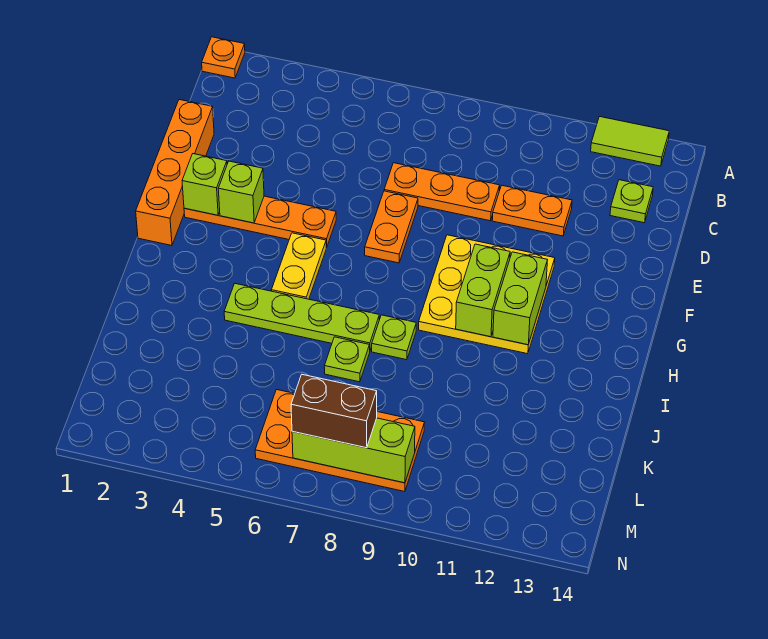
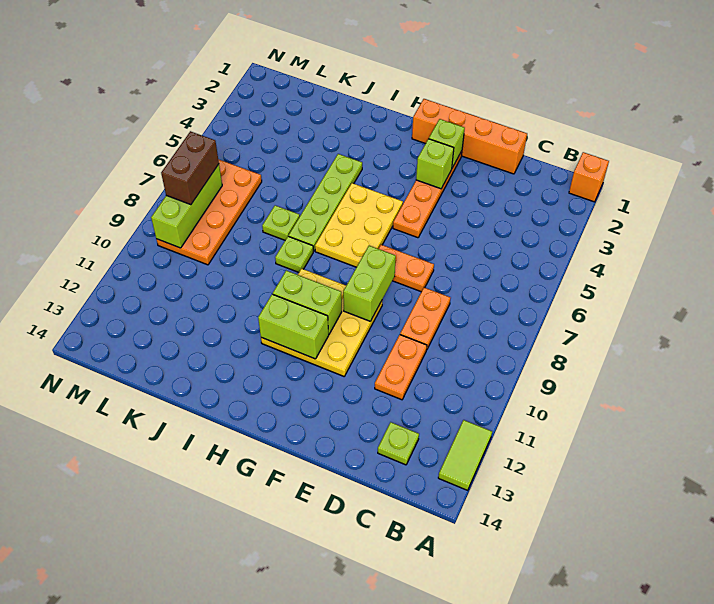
orange 1x1 plate [202,37,245,78] -> orange 1x1 brick [569,152,609,202]
orange 1x3 plate [384,163,500,221] -> orange 1x2 plate [400,288,451,349]
none -> lime 1x2 brick [343,246,396,321]
yellow 1x2 plate [271,233,327,299] -> yellow 2x3 plate [315,183,403,267]

